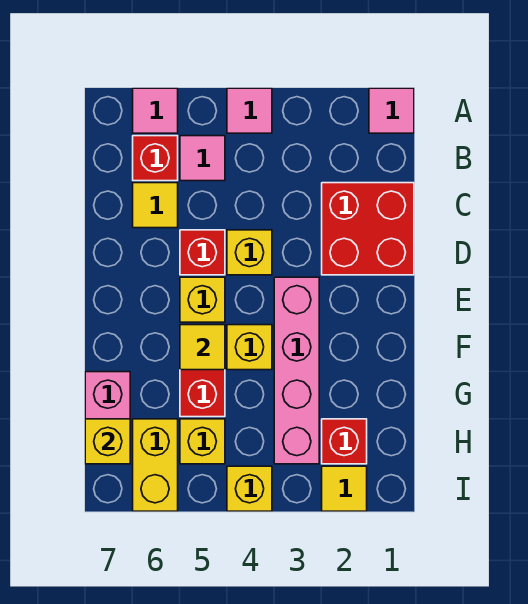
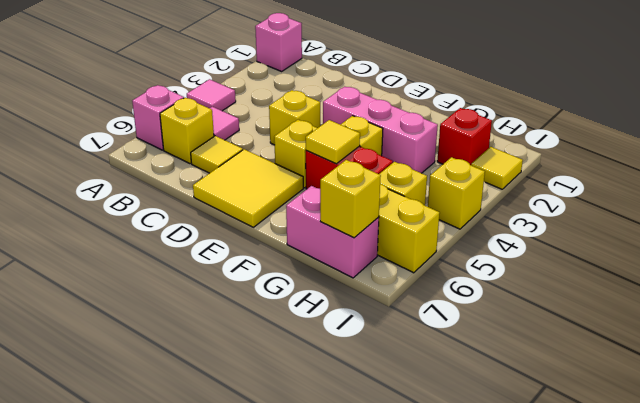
pink 1x1 tile [369,88,414,133] -> pink 1x1 brick [255,13,302,71]
pink 1x1 tile [133,88,178,133] -> pink 1x1 brick [132,85,184,150]
red 1x1 brick [133,136,178,181] -> yellow 1x1 brick [160,98,214,164]
red 2x2 brick [322,183,414,275] -> none
red 1x1 brick [180,230,225,275] -> none
none -> yellow 2x2 tile [193,149,303,227]
pink 1x4 brick [274,277,319,464] -> pink 1x3 brick [323,87,438,173]

